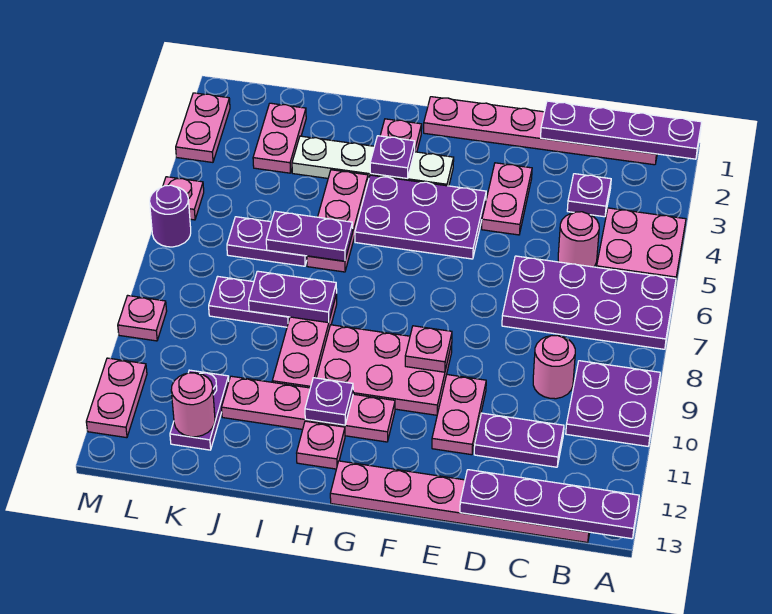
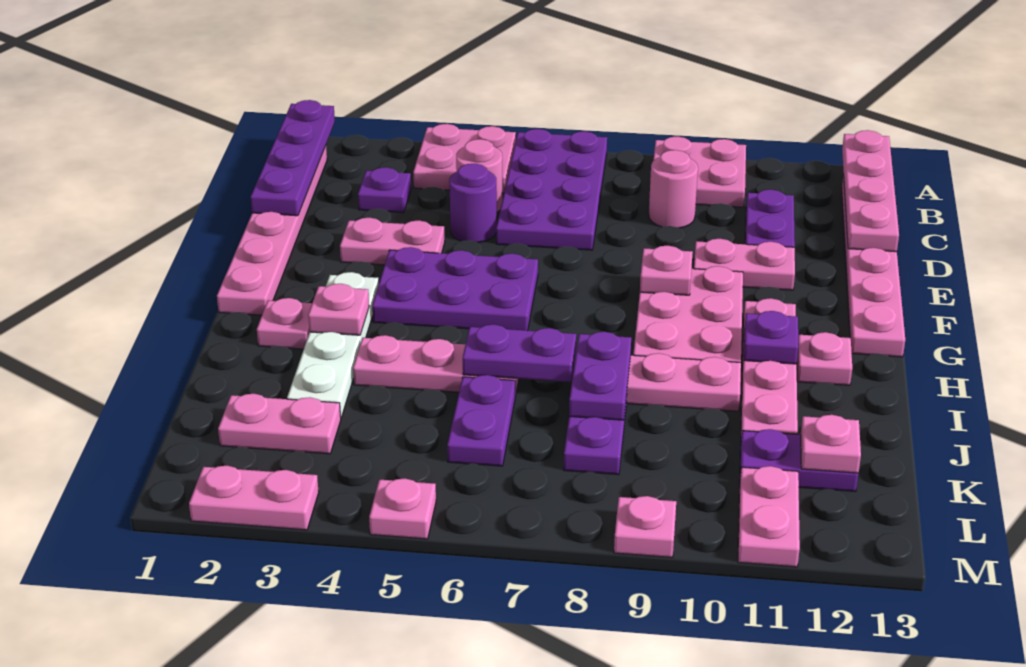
purple 2x2 plate [566,361,660,446] -> pink 2x2 plate [653,137,746,207]
purple 1x4 plate [460,470,639,539] -> pink 1x4 plate [842,130,899,252]
purple 2x3 plate [355,175,486,259] -> purple 2x3 plate turned to [372,247,538,331]
purple 1x1 plate [370,136,415,178] -> pink 1x1 plate [308,284,369,335]
purple 1x2 plate [266,211,353,261] -> purple 1x2 plate turned to [463,325,576,382]
pink 1x1 round brick [171,373,215,437] -> pink 1x1 plate [801,415,861,473]
purple 1x1 round brick [150,185,191,247] -> purple 1x1 round brick moved to [449,164,497,243]
pink 1x2 plate [86,358,147,438] -> pink 1x2 plate turned to [738,466,800,567]

